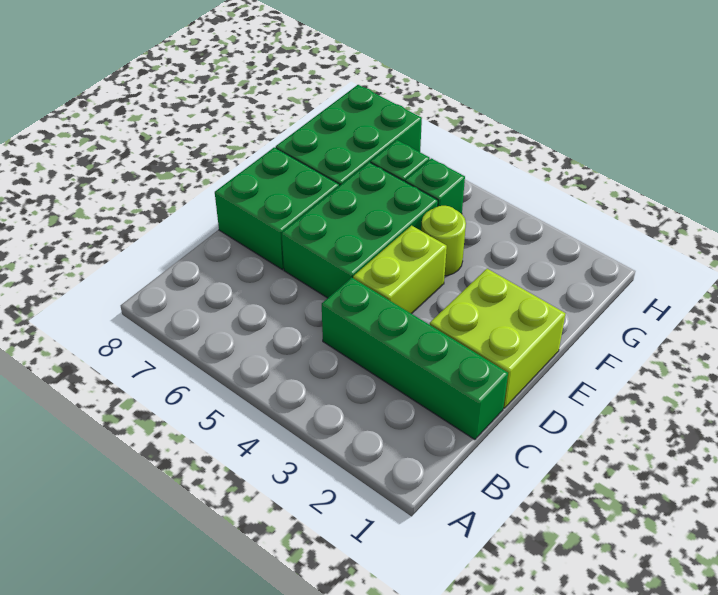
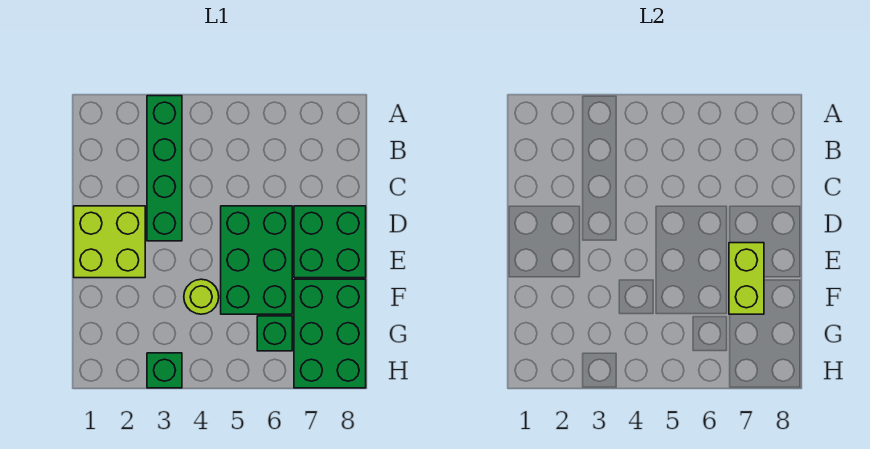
green 1x4 brick [322,278,508,440] -> green 1x4 brick turned to [147,96,182,241]
lime 1x2 brick [353,226,447,314] -> lime 1x2 brick moved to [729,243,764,314]
green 1x1 brick [405,158,465,214] -> green 1x1 brick moved to [147,353,182,388]

